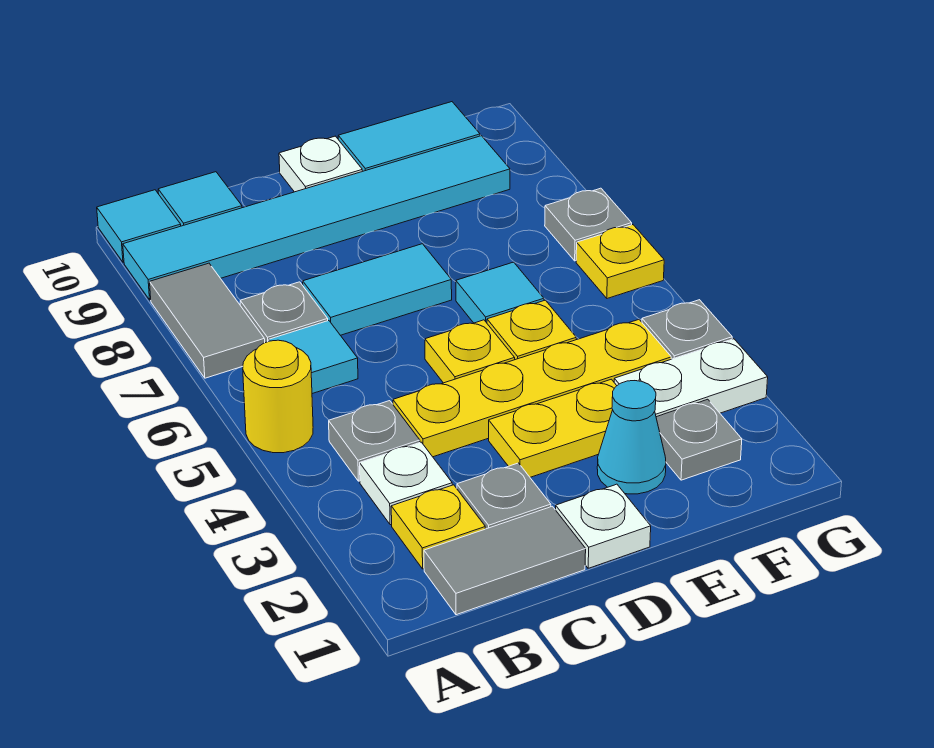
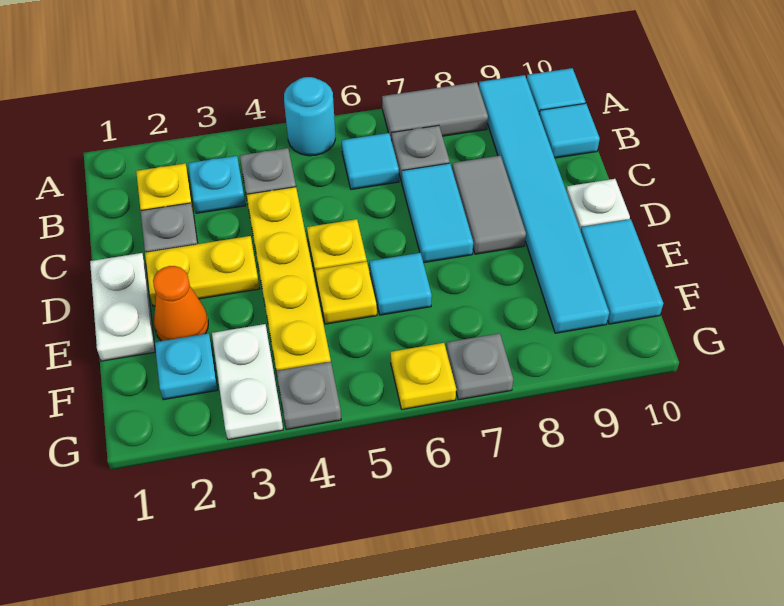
yellow 1x1 round brick [243,340,313,453] -> cyan 1x1 round brick [284,77,335,156]
grey 1x2 tile [424,506,586,615] -> grey 1x2 tile moved to [452,155,526,254]
white 1x1 plate [360,442,452,525] -> cyan 1x1 plate [188,156,246,213]
white 1x1 plate [556,484,651,568] -> white 1x2 plate [90,253,155,361]
yellow 1x2 plate [489,379,617,477] -> yellow 1x2 plate turned to [145,236,260,306]
cyan 1x1 cone [597,381,666,494] -> orange 1x1 cone [153,266,208,341]
grey 1x1 plate [656,399,742,480] -> cyan 1x1 plate [155,333,218,400]

